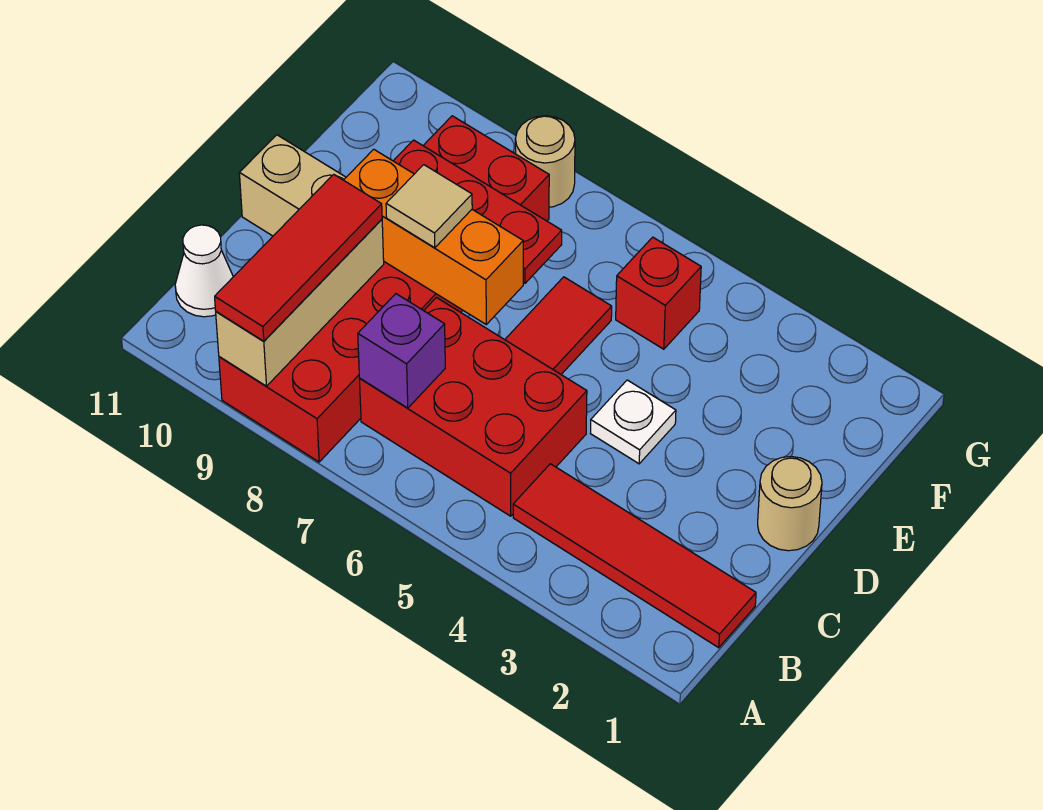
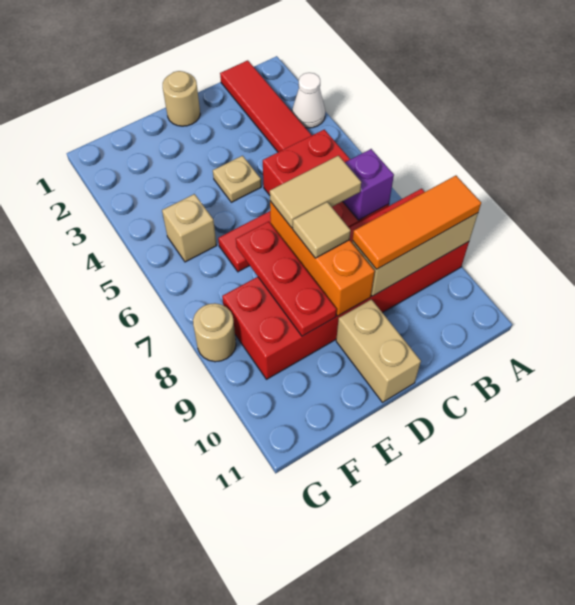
red 1x3 tile [215,174,382,341] -> orange 1x3 tile [353,176,481,269]
white 1x1 cone [175,225,233,317] -> white 1x1 cone moved to [292,73,325,128]
none -> tan 1x2 tile [270,156,361,228]
white 1x1 plate [591,380,676,464] -> tan 1x1 plate [213,156,261,202]
red 1x1 brick [616,237,701,349] -> tan 1x1 brick [162,194,217,262]

